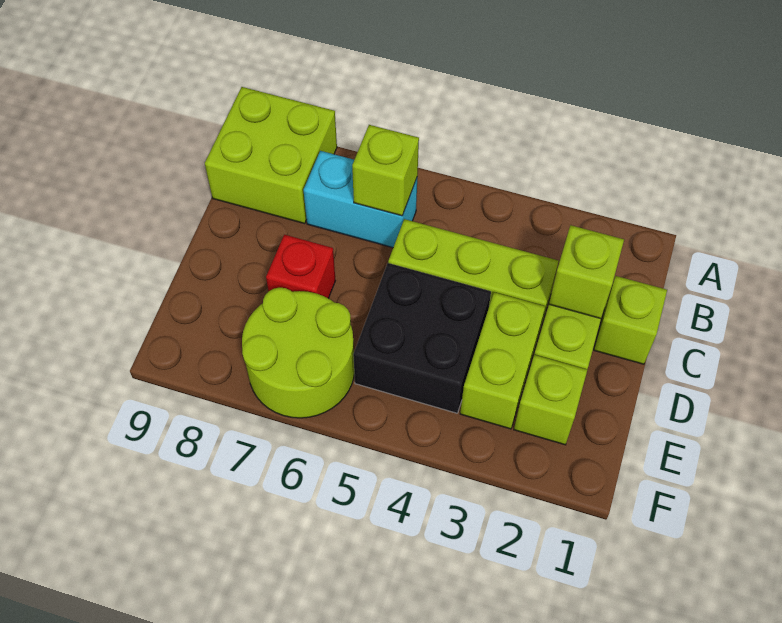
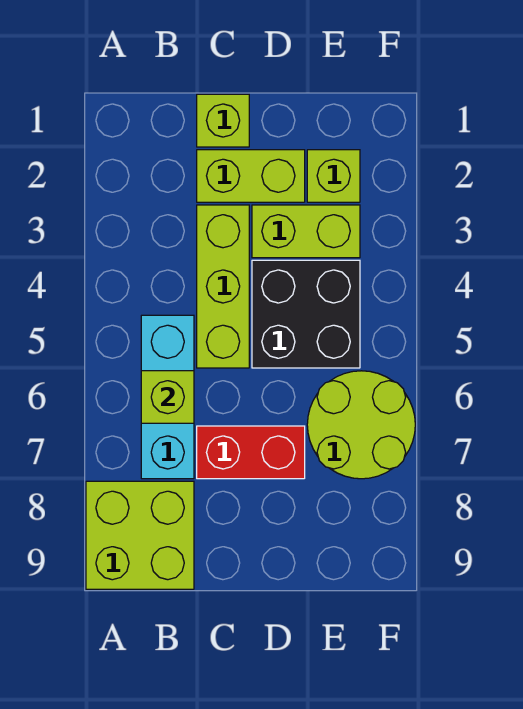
cyan 1x2 brick [304,151,417,248] -> cyan 1x3 brick [141,315,194,479]
lime 1x1 brick [549,225,624,319] -> none
red 1x1 brick [266,235,336,298] -> red 1x2 brick [197,426,305,479]

